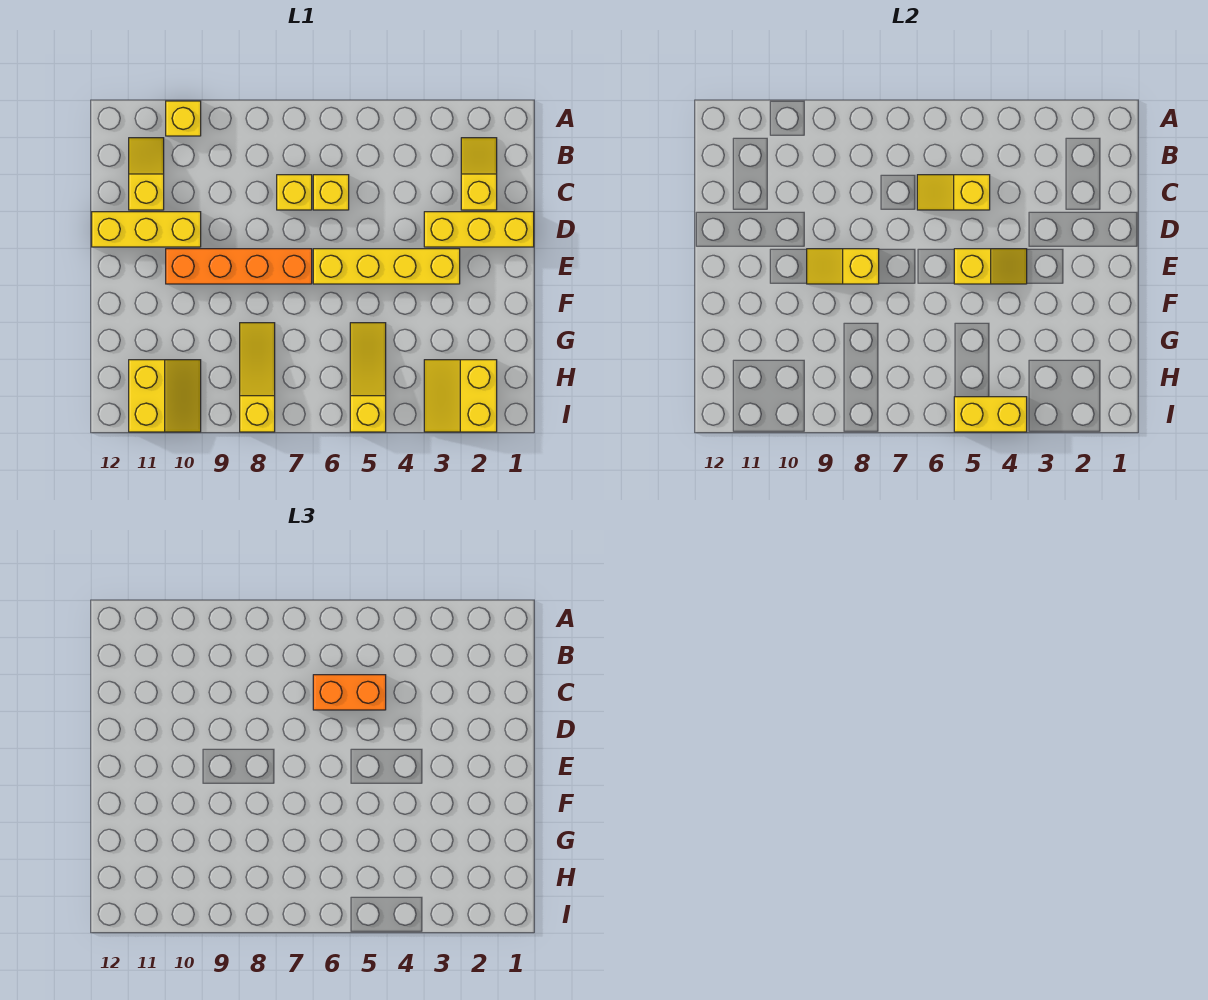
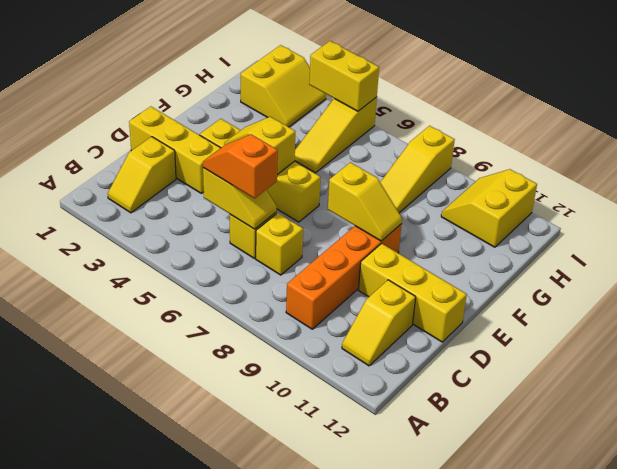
yellow 1x1 brick [166,101,201,136] -> none
orange 1x2 brick [313,675,386,710] -> orange 1x2 slope [203,134,278,198]
orange 1x4 brick [166,249,312,284] -> orange 1x4 brick turned to [286,224,402,329]

